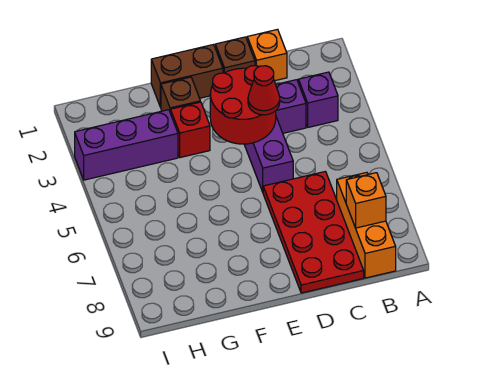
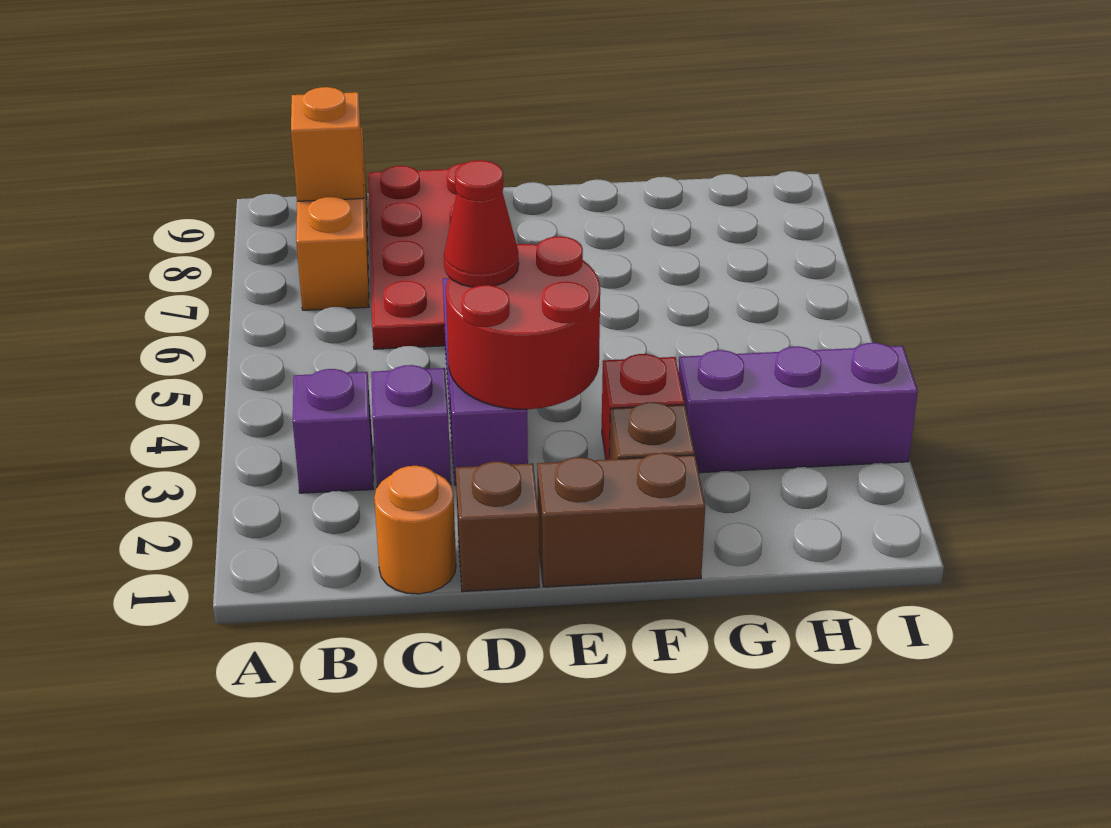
orange 1x1 brick [247,29,287,81] -> orange 1x1 round brick [374,466,456,594]

